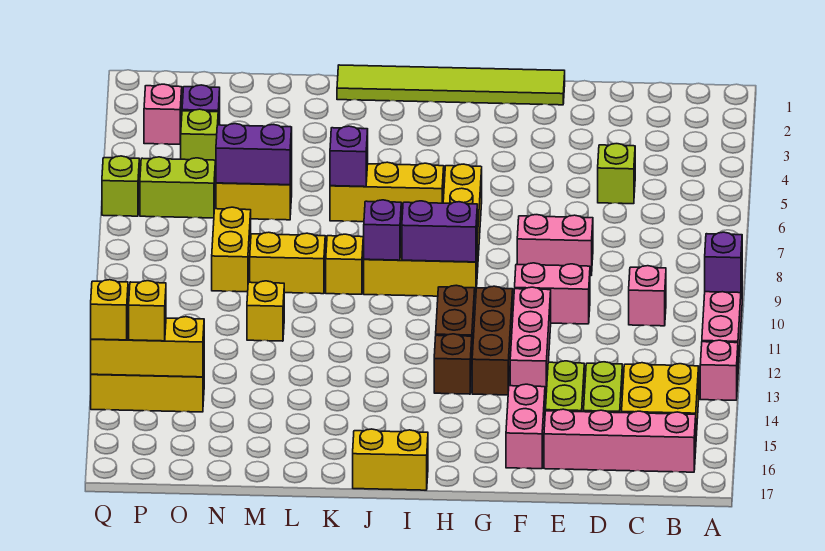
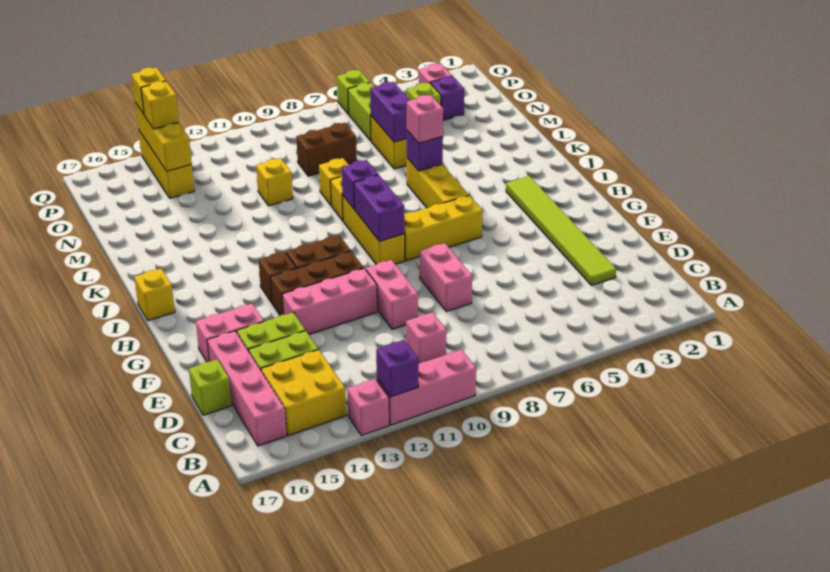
purple 1x1 brick [705,232,742,293] -> purple 1x1 brick moved to [376,340,418,397]
lime 1x1 brick [598,144,635,204] -> lime 1x1 brick moved to [189,359,232,415]
lime 1x6 tile [337,65,565,105] -> lime 1x6 tile moved to [506,176,616,286]
yellow 1x2 brick [353,429,428,490] -> yellow 1x1 brick [134,269,175,321]
none -> pink 1x1 brick [407,95,443,143]
yellow 1x2 brick [250,232,325,294] -> yellow 1x1 brick [319,158,349,206]
yellow 1x2 brick [212,207,251,292] -> brown 1x2 brick [296,123,357,176]

